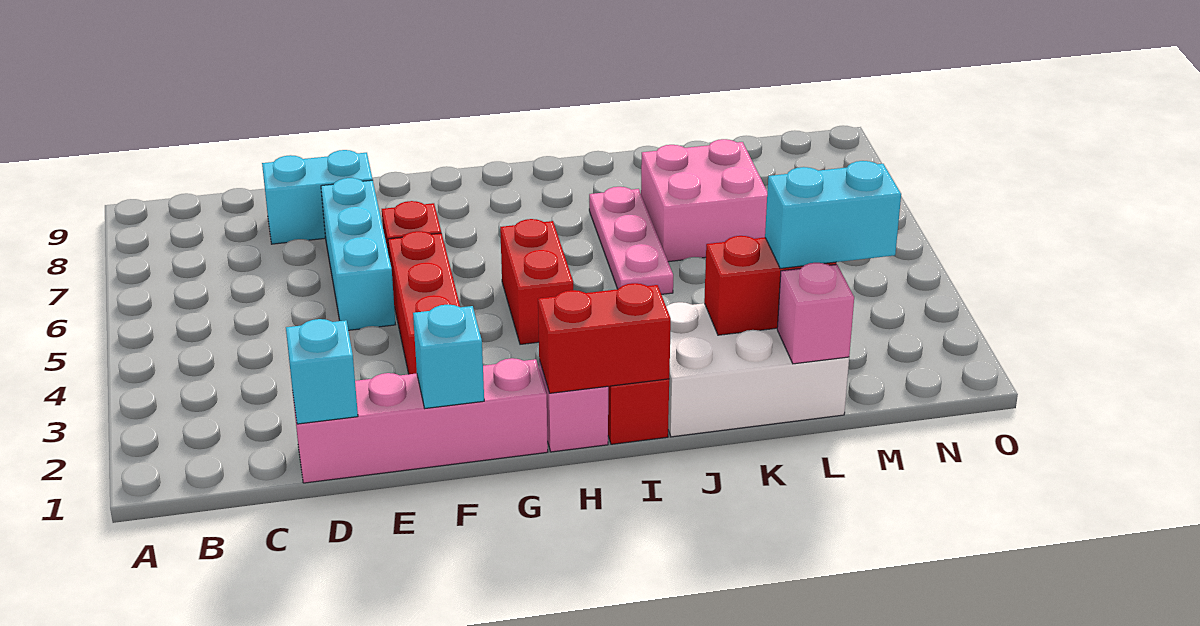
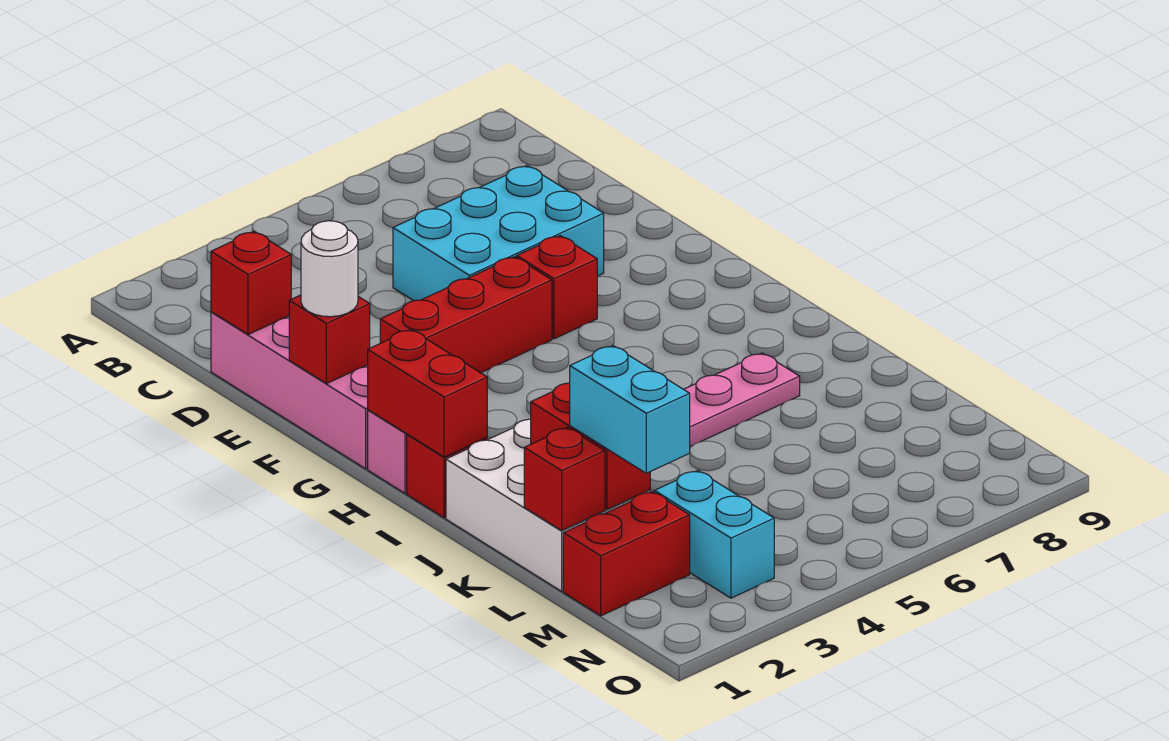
cyan 1x1 brick [286,319,358,424] -> red 1x1 brick [211,231,291,335]
cyan 1x2 brick [262,150,373,244] -> cyan 1x2 brick moved to [654,470,774,598]
cyan 1x3 brick [321,178,395,330] -> cyan 2x3 brick [393,165,604,301]
cyan 1x1 brick [413,304,484,408] -> red 1x1 brick [289,295,370,384]
none -> white 1x1 round brick [301,221,358,317]
red 1x2 brick [500,219,573,344] -> red 1x2 brick moved to [563,492,690,616]
pink 2x2 brick [641,139,767,262] -> none
pink 1x1 brick [777,263,854,364] -> red 1x1 brick [524,427,605,531]

